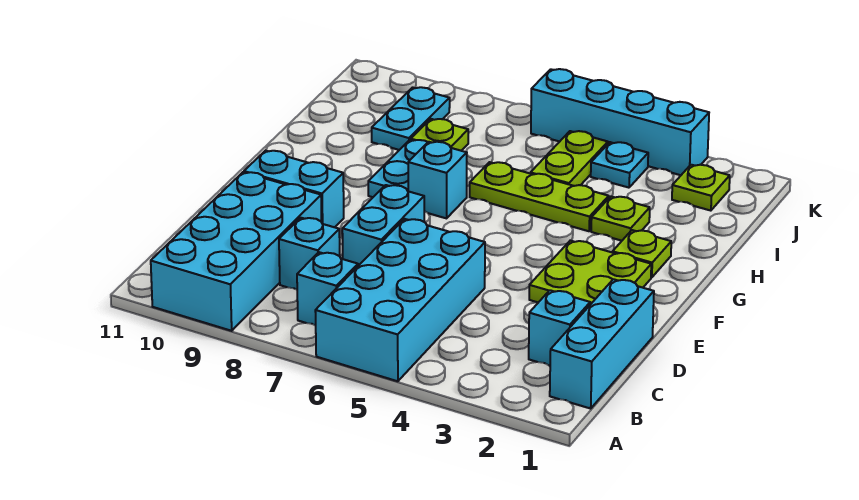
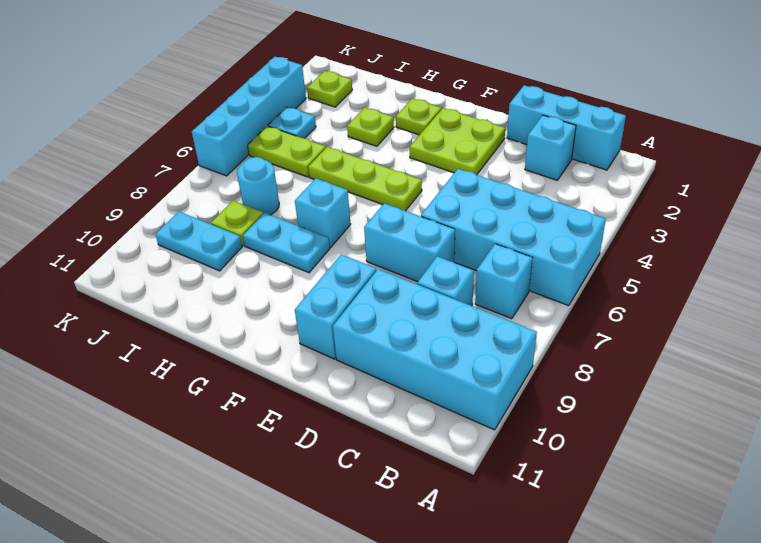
lime 1x3 plate [470,162,609,231] -> lime 1x3 plate turned to [308,147,422,211]
none -> cyan 1x1 round brick [237,157,279,215]

